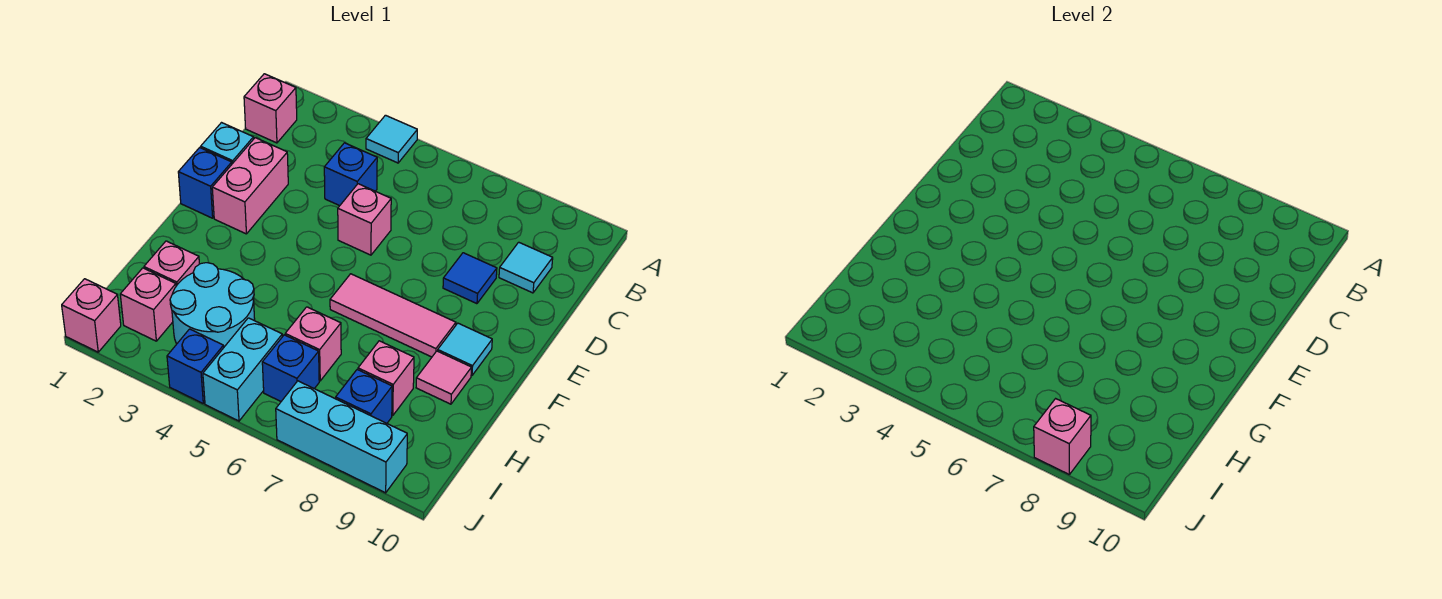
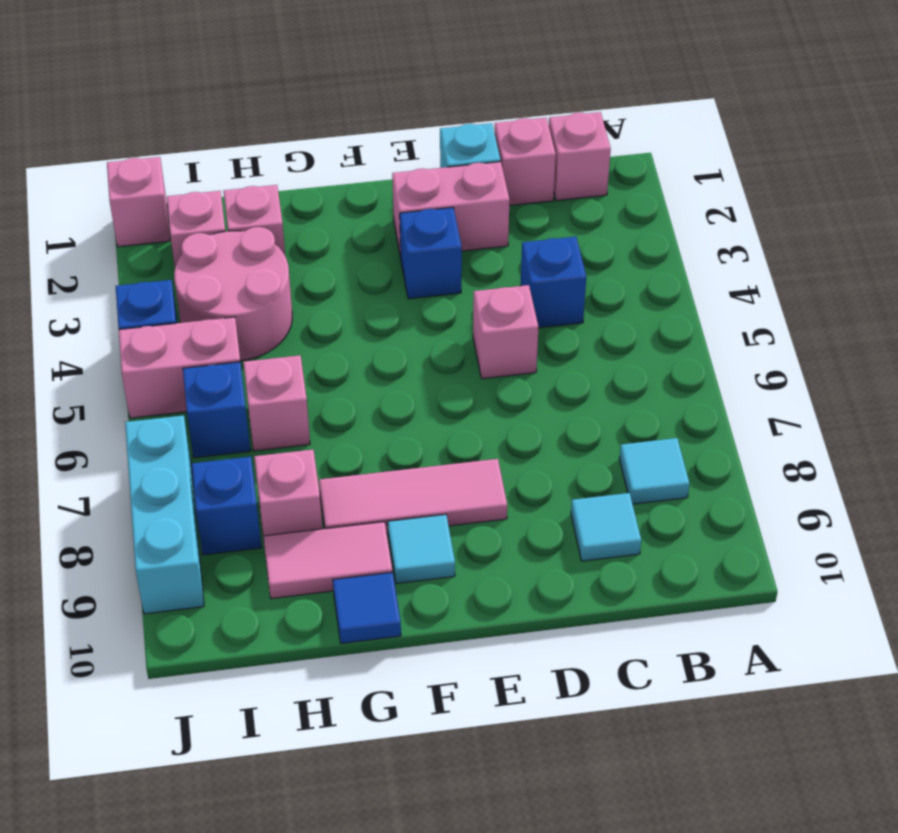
cyan 1x1 tile [366,115,417,163] -> cyan 1x1 tile moved to [619,438,690,504]
blue 1x1 tile [443,253,497,304] -> blue 1x1 tile moved to [333,572,401,643]
blue 1x1 brick [178,148,232,218] -> blue 1x1 brick moved to [400,208,462,299]
pink 1x3 tile [330,274,456,357] -> pink 1x3 tile turned to [319,459,507,533]
pink 1x1 tile [416,351,472,404] -> pink 1x2 tile [263,522,392,599]
cyan 2x2 round brick [170,263,255,347] -> pink 2x2 round brick [174,227,292,361]
cyan 1x2 brick [203,318,282,421] -> pink 1x2 brick [119,317,240,418]
pink 1x1 brick [1034,399,1091,475] -> pink 1x1 brick moved to [495,118,556,205]

